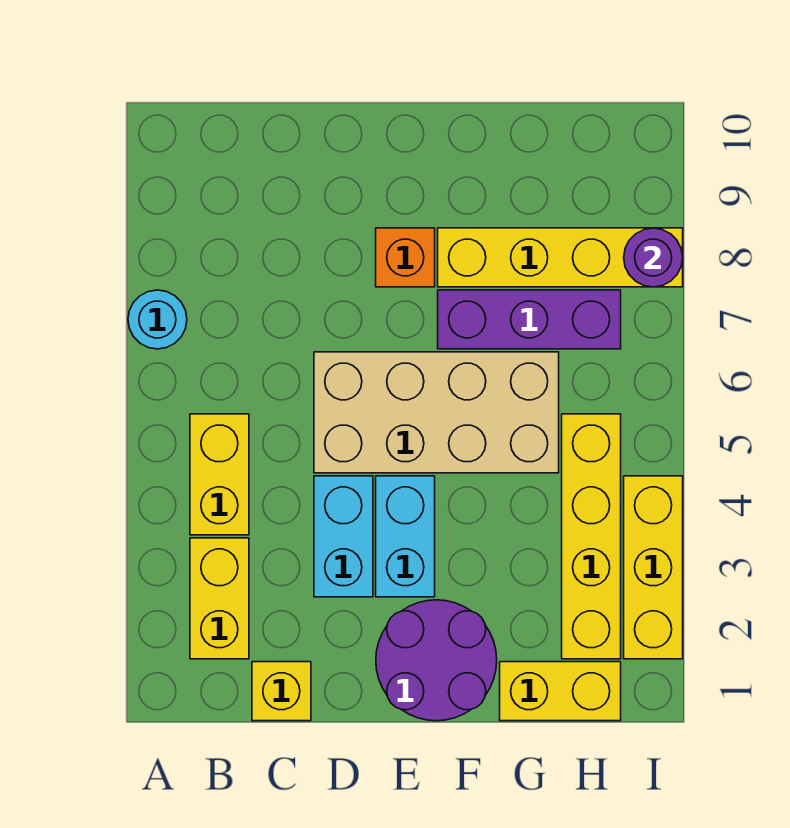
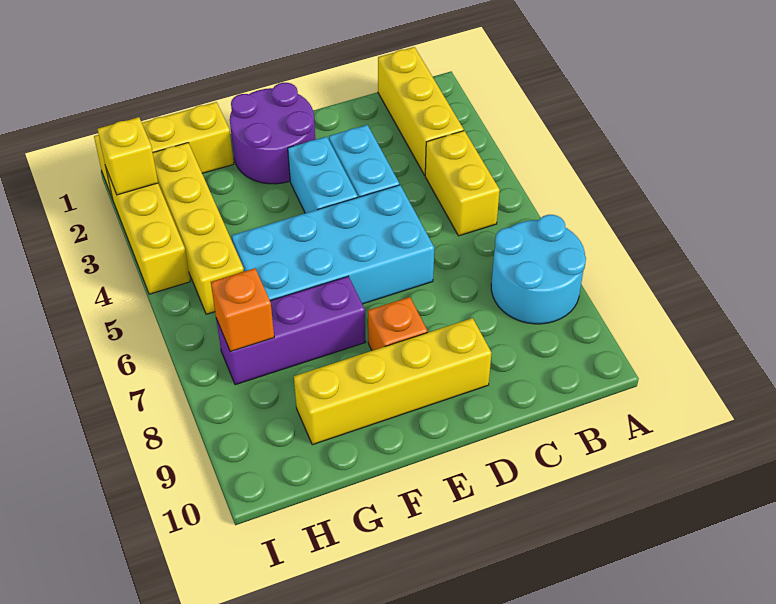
cyan 1x1 round brick [128,290,187,349] -> cyan 2x2 round brick [491,215,586,324]
yellow 1x2 brick [190,538,249,659] -> yellow 1x3 brick [378,47,464,175]
yellow 1x1 brick [252,662,311,721] -> yellow 1x1 brick moved to [97,117,158,195]
tan 2x4 brick [314,352,559,473] -> cyan 2x4 brick [232,185,434,304]
yellow 1x4 brick [438,228,683,287] -> yellow 1x4 brick moved to [294,318,491,445]
yellow 1x2 brick [500,662,621,721] -> yellow 1x3 brick [94,102,234,199]
none -> orange 1x1 brick [211,268,274,352]
purple 1x1 round brick [624,228,683,287] -> none

